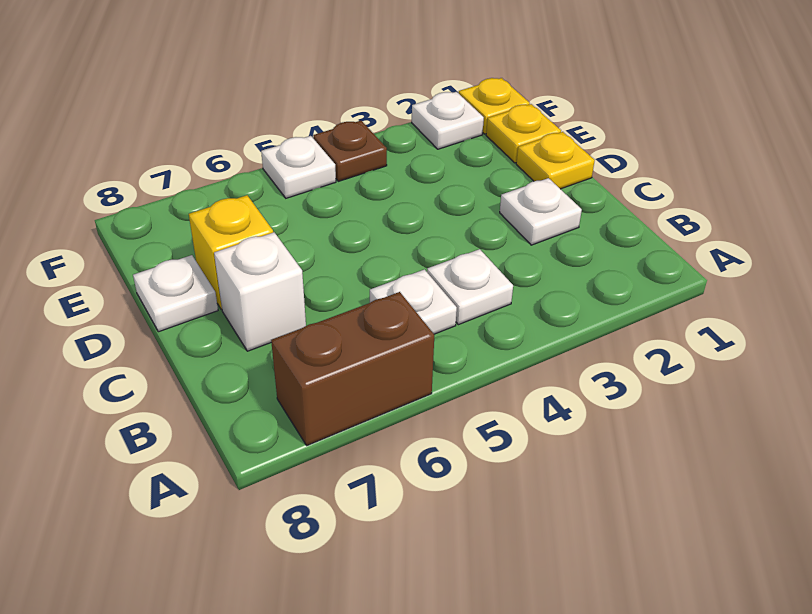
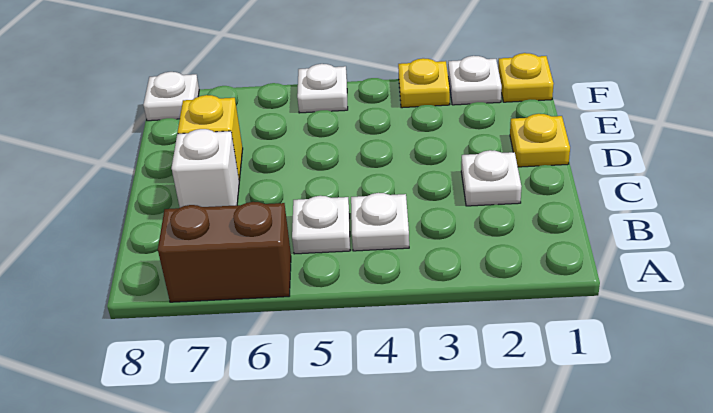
white 1x1 plate [133,255,218,332] -> white 1x1 plate moved to [143,72,199,121]
yellow 1x1 plate [486,104,561,163] -> yellow 1x1 plate moved to [398,58,450,108]
brown 1x1 plate [313,121,387,181] -> none

